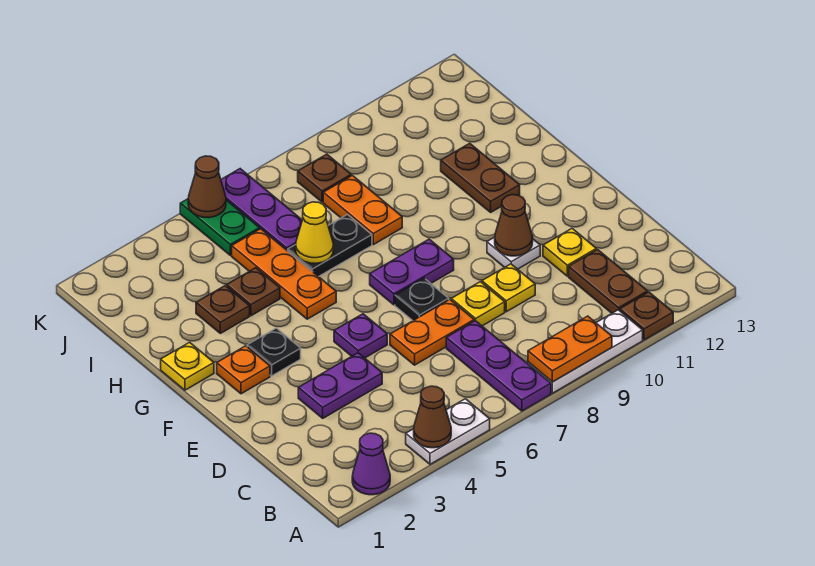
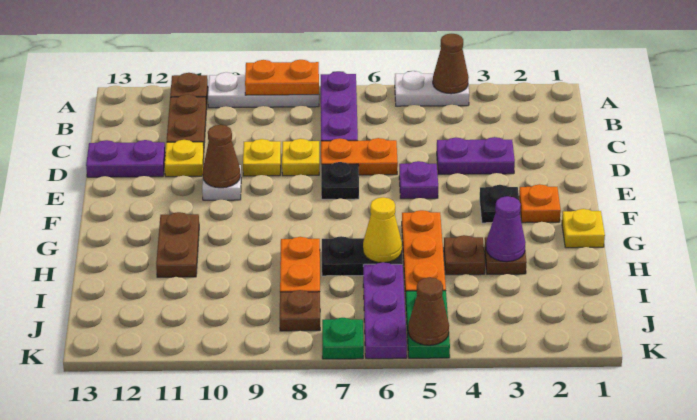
purple 1x1 cone [352,433,390,495] -> purple 1x1 cone moved to [486,196,526,262]
purple 1x2 plate [370,239,454,305] -> purple 1x2 plate moved to [86,140,165,177]
none -> green 1x1 plate [322,318,364,359]

